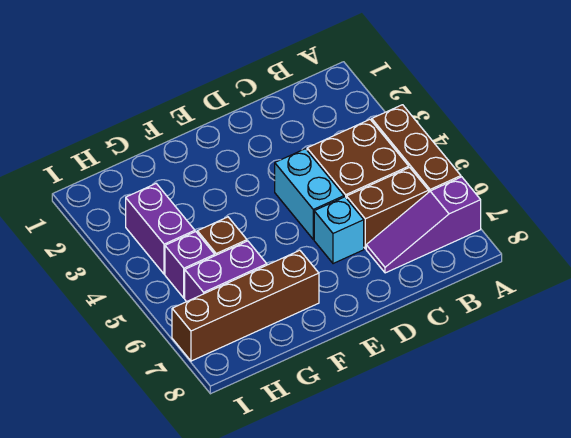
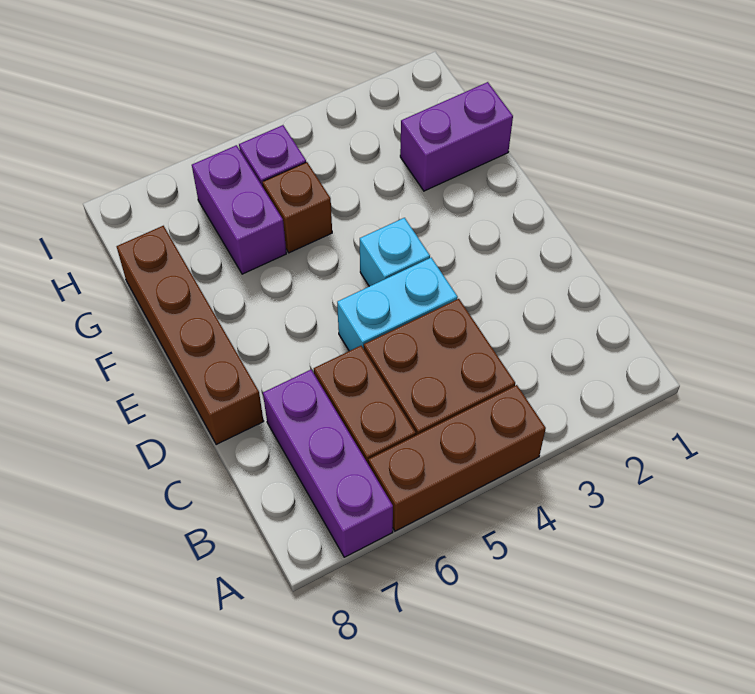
purple 1x3 slope [366,177,481,273] -> purple 1x3 brick [263,370,393,557]
cyan 1x1 brick [314,197,364,264] -> cyan 1x1 brick moved to [360,218,430,286]
brown 1x4 brick [172,250,319,361] -> brown 1x4 brick moved to [117,226,264,445]
purple 1x2 brick [126,184,195,274] -> purple 1x2 brick moved to [400,82,513,191]

